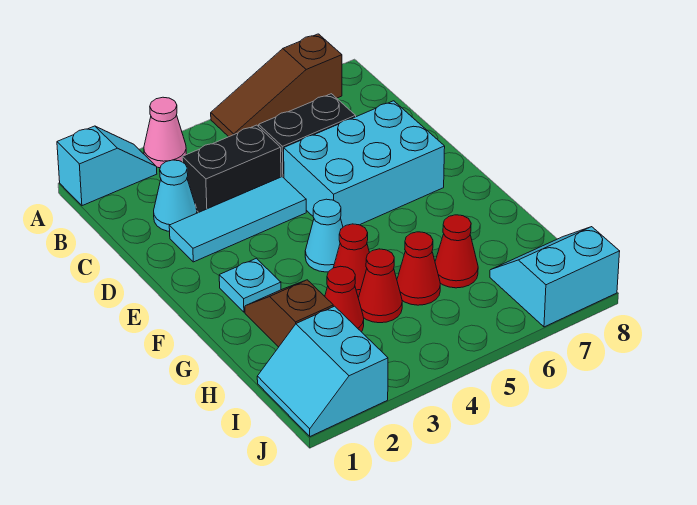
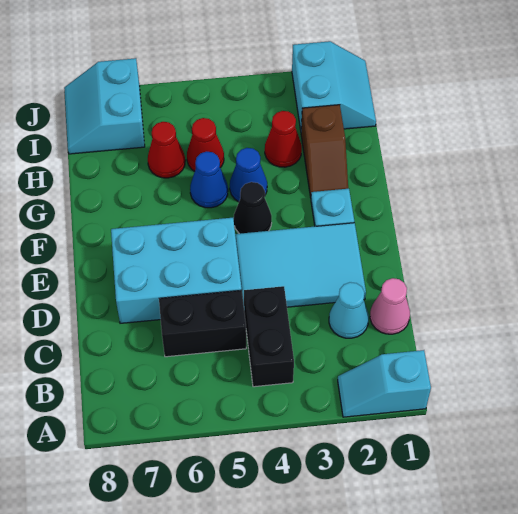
pink 1x1 cone [144,97,186,168] -> pink 1x1 cone moved to [370,278,410,334]
brown 1x3 slope [211,34,342,137] -> none
black 1x2 brick [182,125,281,212] -> black 1x2 brick turned to [244,286,294,387]
cyan 1x3 tile [169,177,306,262] -> cyan 2x3 tile [236,223,366,307]
cyan 1x1 cone [305,199,343,272] -> black 1x1 cone [234,182,272,234]
red 1x1 cone [333,224,369,297] -> blue 1x1 cone [230,148,267,202]
none -> blue 1x1 cone [190,151,228,208]
red 1x1 cone [358,249,402,323] -> none
cyan 2x2 slope [490,227,620,327] -> cyan 2x2 slope turned to [64,58,145,154]

